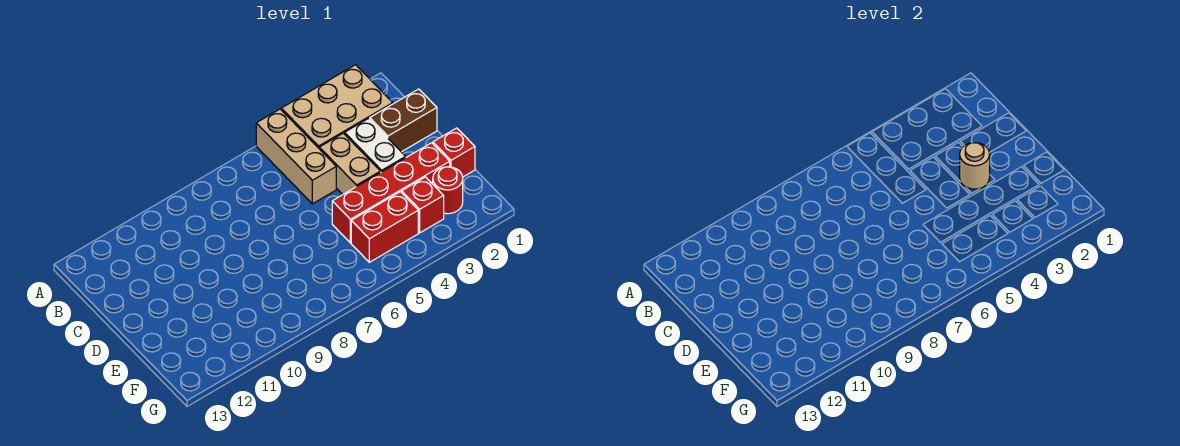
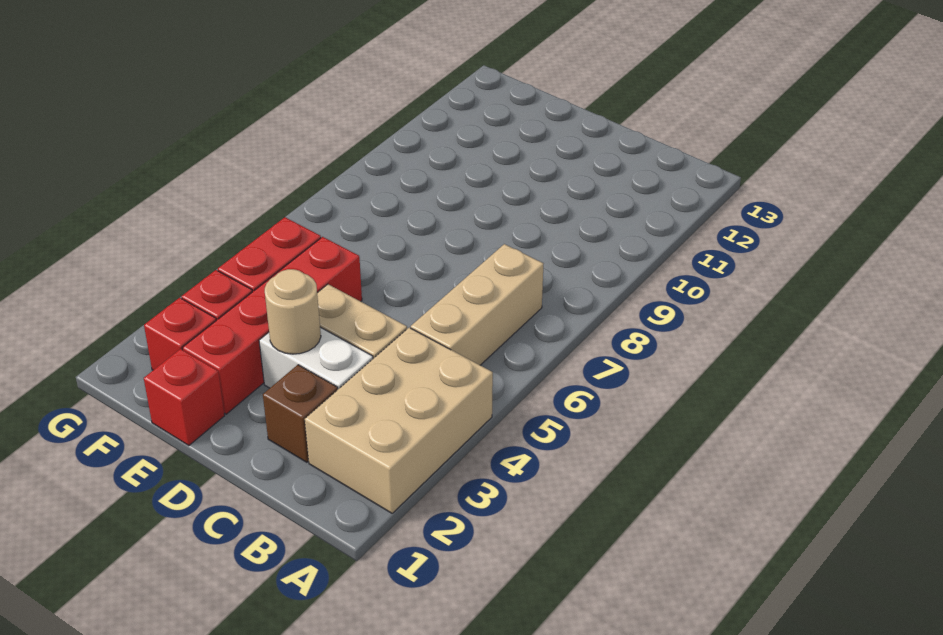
tan 1x3 brick [256,109,336,204] -> tan 1x3 brick turned to [411,244,543,365]
brown 1x2 brick [370,89,437,152] -> brown 1x1 brick [263,365,338,462]
red 1x1 round brick [433,167,463,214] -> red 1x1 brick [144,298,216,370]

